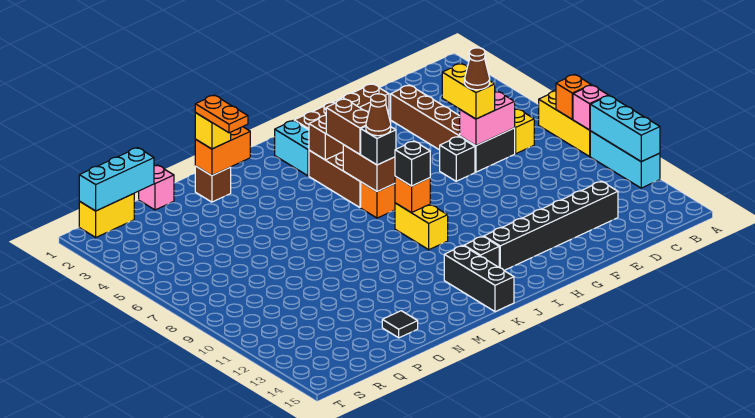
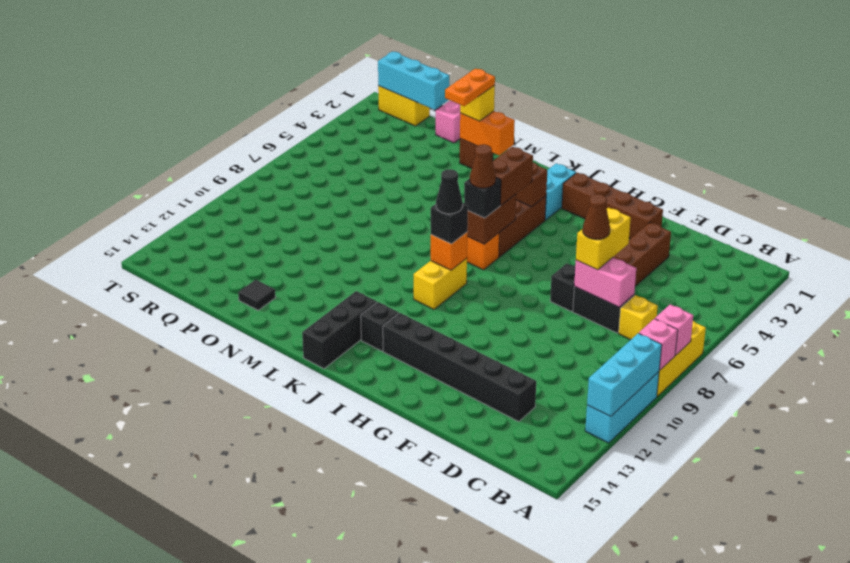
orange 1x1 brick [556,74,591,119] -> pink 1x1 brick [655,304,693,355]
none -> black 1x1 cone [436,169,463,214]

